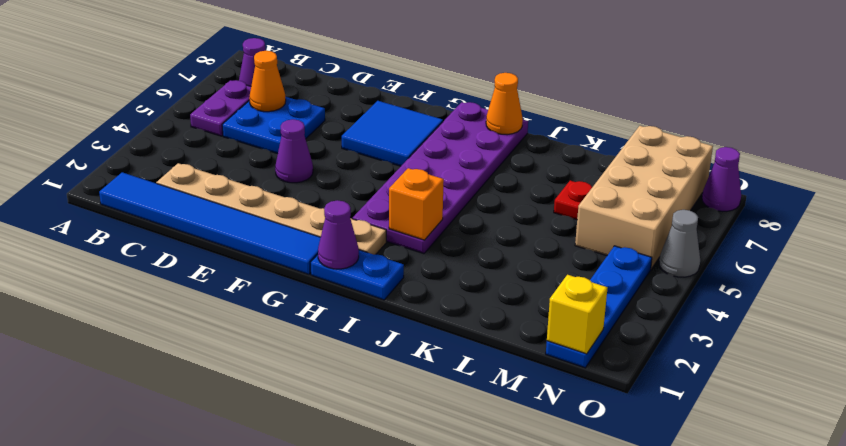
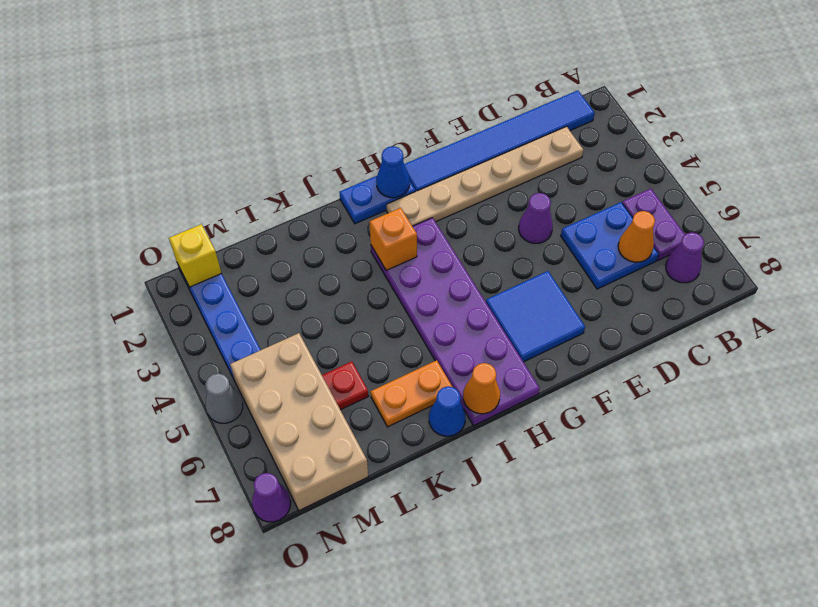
purple 1x1 cone [318,200,359,269] -> blue 1x1 cone [376,146,410,198]
none -> orange 1x2 plate [371,360,452,427]
none -> blue 1x1 cone [429,386,465,436]

